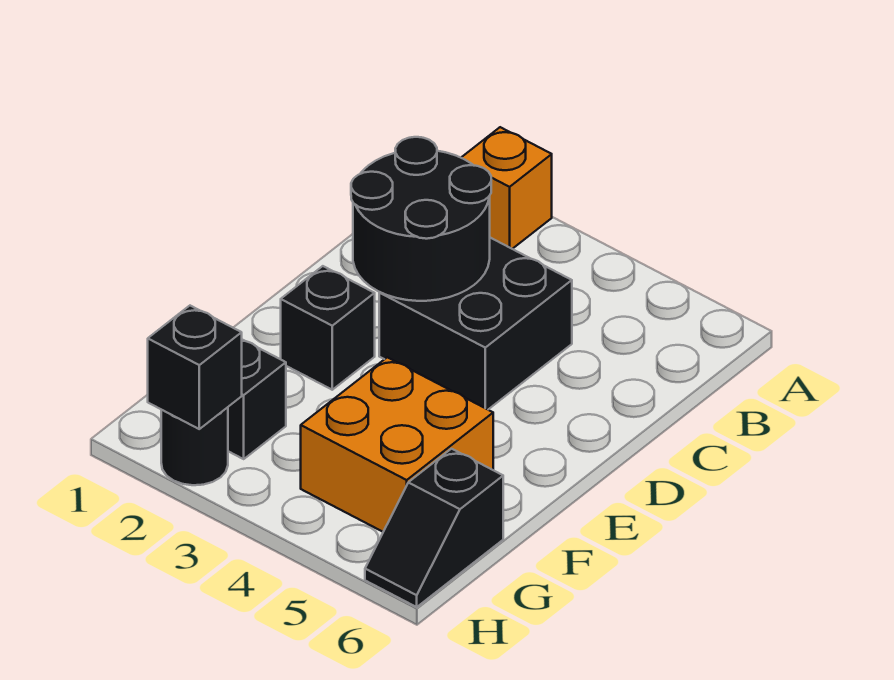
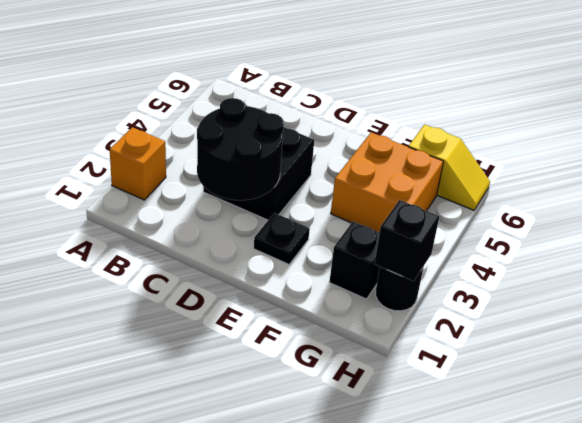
black 1x1 brick [281,266,375,390] -> black 1x1 plate [254,213,310,264]
black 1x2 slope [365,449,503,607] -> yellow 1x2 slope [409,125,490,210]

